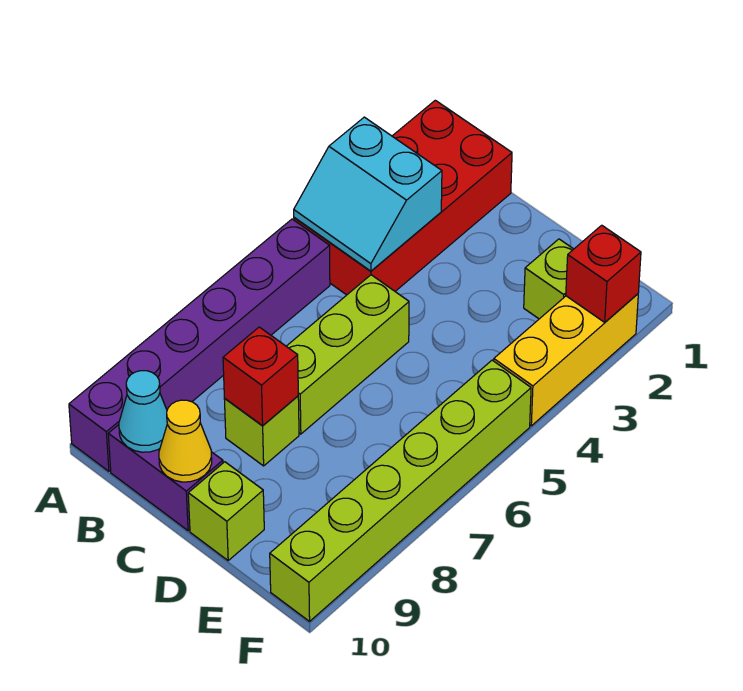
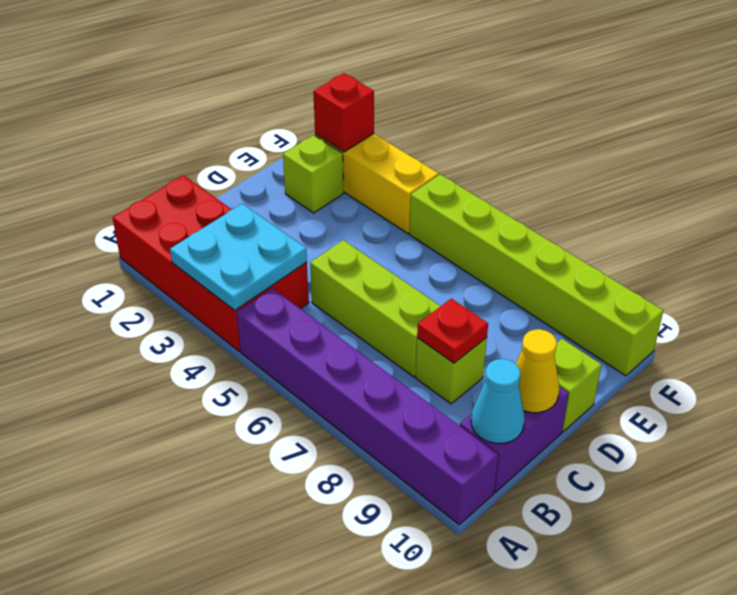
cyan 2x2 slope [294,117,442,271] -> cyan 2x2 plate [170,204,307,310]
red 1x1 brick [223,327,298,426] -> red 1x1 plate [417,299,488,363]

